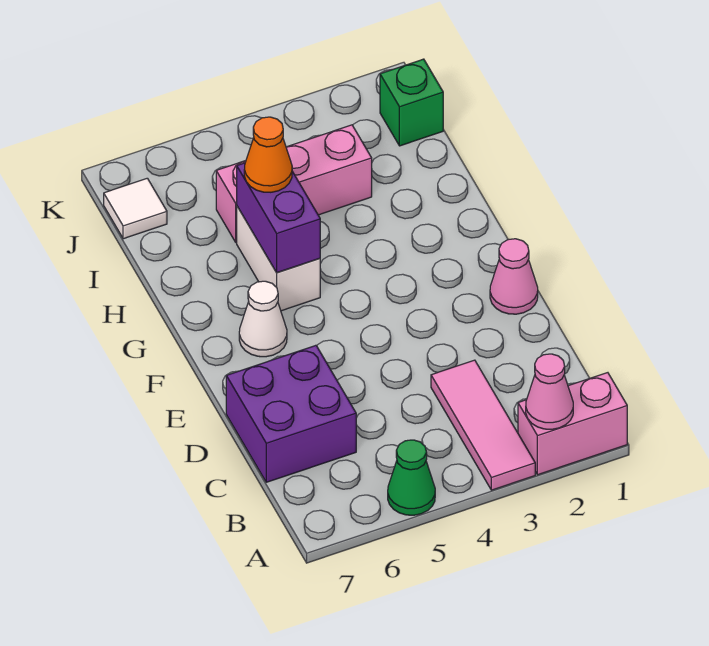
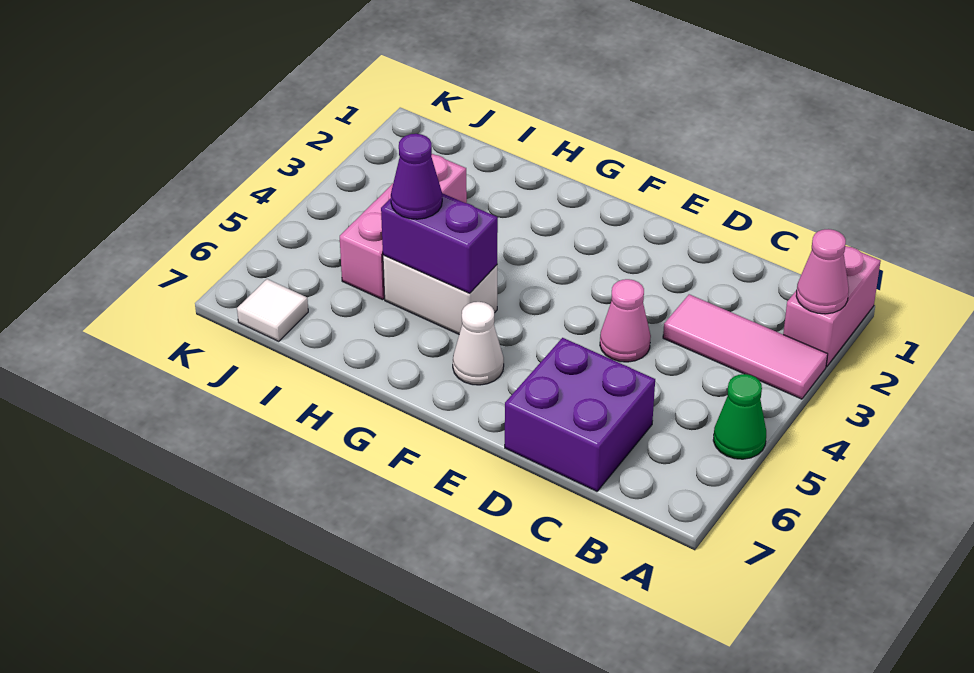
pink 1x1 cone [490,239,538,314] -> pink 1x1 cone moved to [600,279,651,362]
orange 1x1 cone [244,117,292,192] -> purple 1x1 cone [391,134,442,219]
green 1x1 brick [380,59,443,146] -> none

